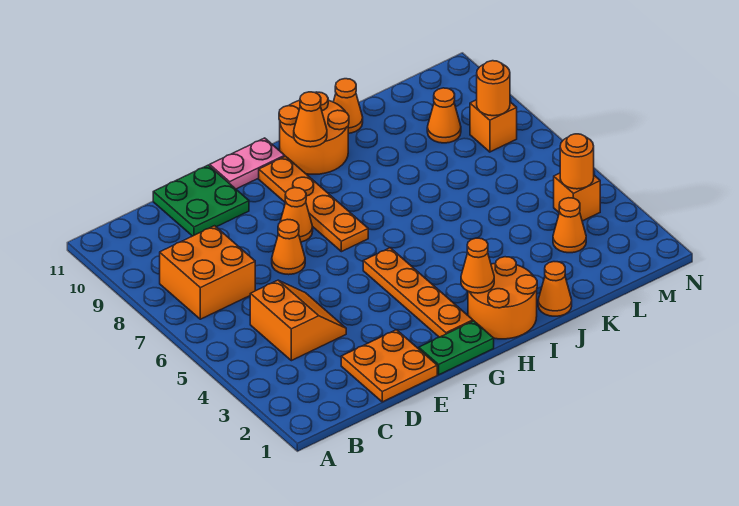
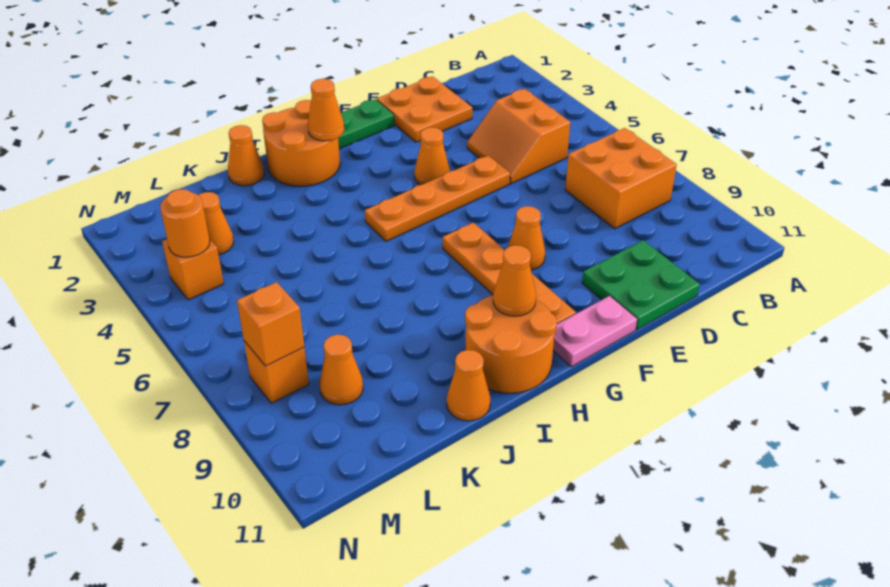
orange 1x1 cone [272,219,305,275] -> orange 1x1 cone moved to [414,127,450,185]
orange 1x4 plate [363,248,473,337] -> orange 1x4 plate turned to [365,155,510,241]
orange 1x1 round brick [477,61,510,116] -> orange 1x1 brick [237,282,304,366]

